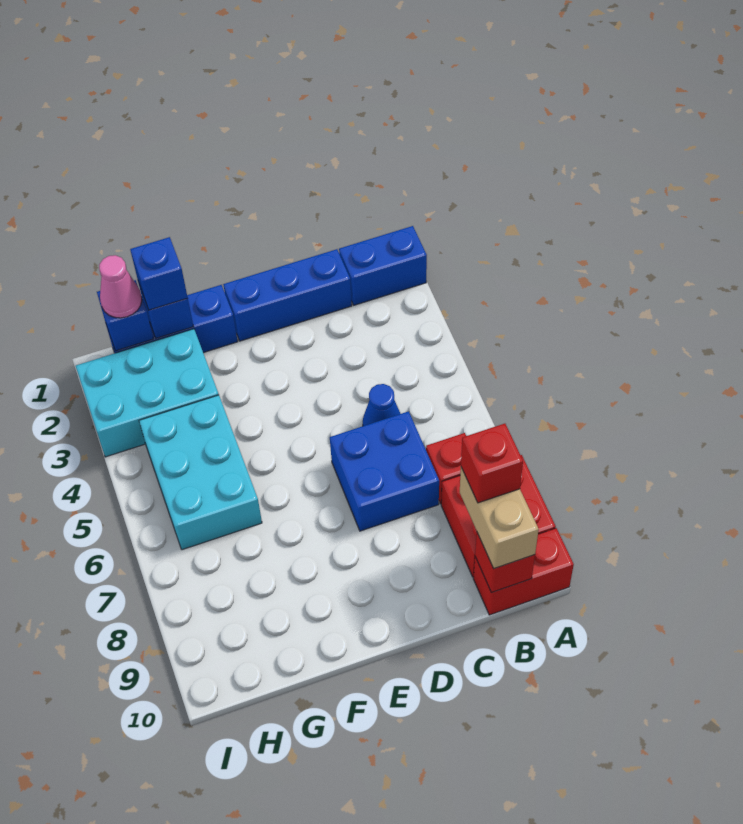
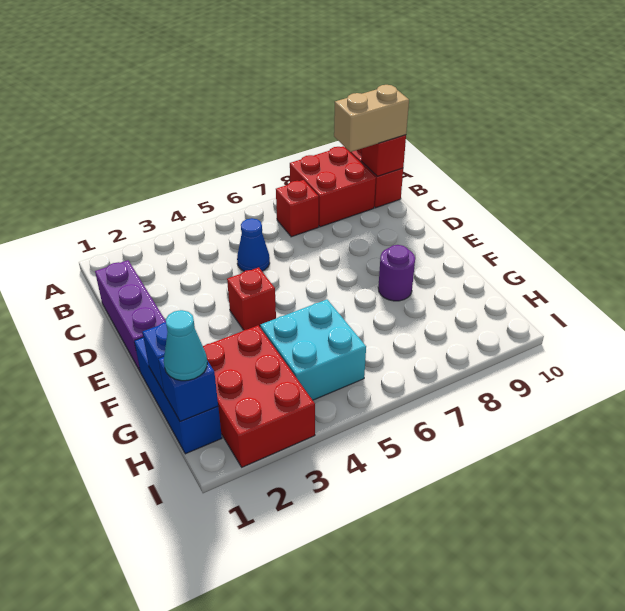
blue 1x2 brick [339,226,427,305] -> none
red 1x1 brick [461,424,523,503] -> red 1x1 brick moved to [227,267,276,330]
blue 1x3 brick [223,249,352,341] -> purple 1x3 brick [95,260,166,371]
blue 2x2 brick [330,411,439,531] -> none
none -> purple 1x1 round brick [378,245,415,301]
blue 1x1 brick [130,237,188,310] -> none
cyan 2x3 brick [76,329,219,457] -> red 2x3 brick [203,325,315,467]
cyan 2x3 brick [139,395,262,550] -> cyan 2x2 brick [260,300,366,400]
pink 1x1 cone [99,255,142,318] -> cyan 1x1 cone [164,310,207,381]

